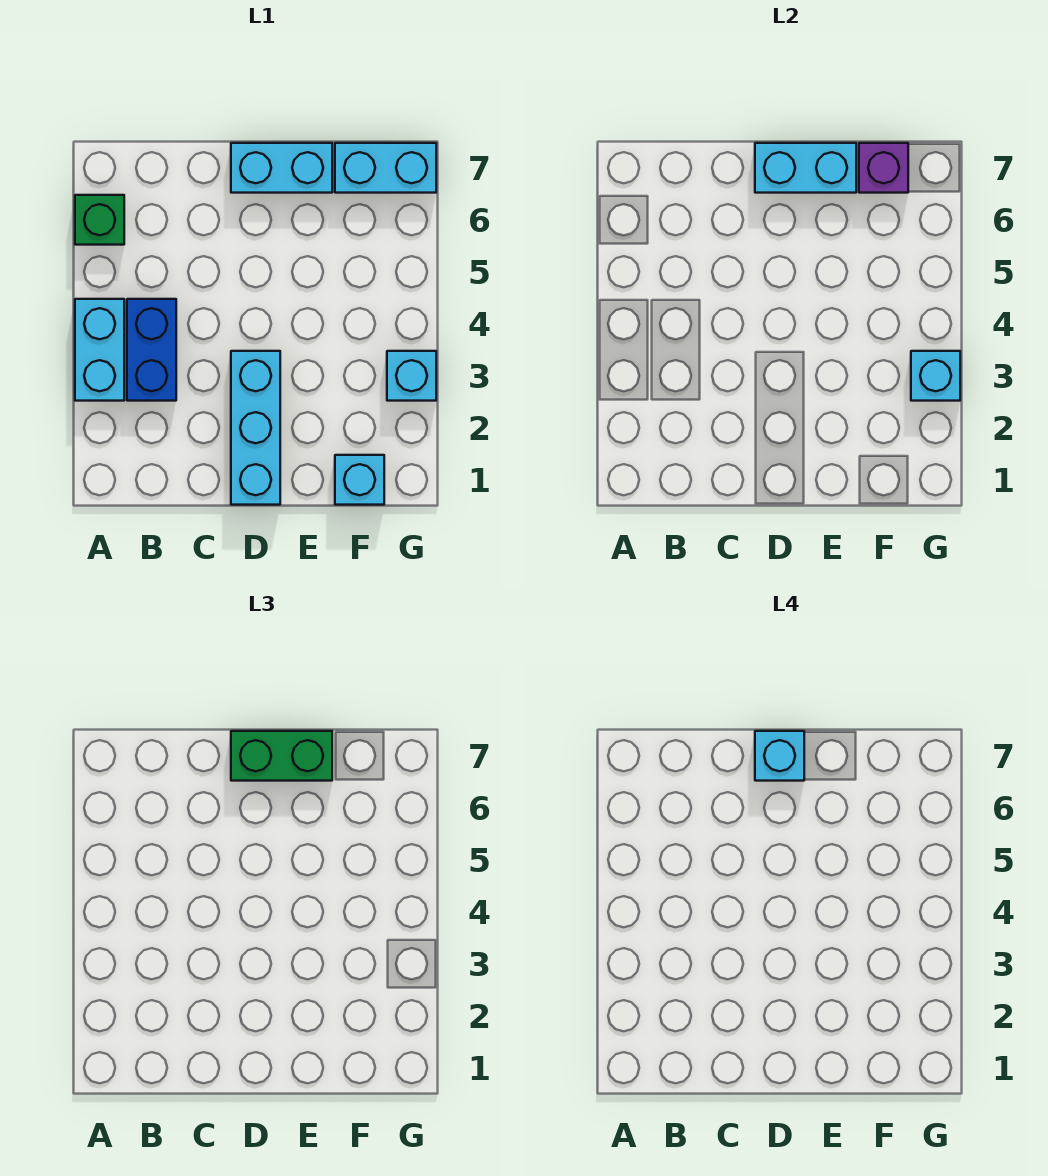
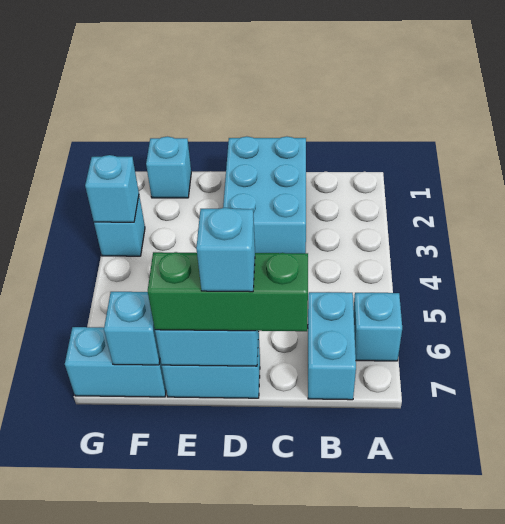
cyan 1x2 brick [75,299,124,401] -> cyan 1x2 brick moved to [308,292,356,400]
green 1x1 brick [75,195,124,245] -> cyan 1x1 brick [354,293,402,361]
blue 1x2 brick [127,299,176,401] -> none
cyan 1x3 brick [231,351,280,505] -> cyan 2x3 brick [223,136,306,253]
green 1x2 brick [231,731,332,781] -> green 1x3 brick [148,252,308,331]
purple 1x1 brick [859,143,908,193] -> cyan 1x1 brick [104,292,160,365]

